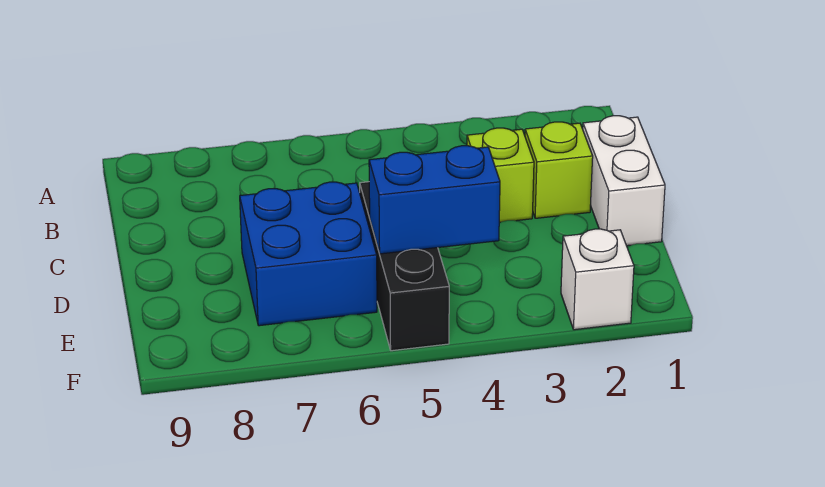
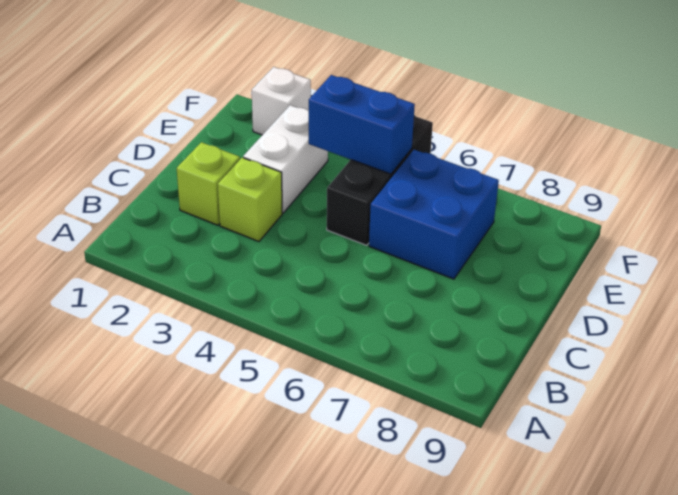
white 1x2 brick [583,116,665,246] -> white 1x2 brick moved to [243,105,328,213]

